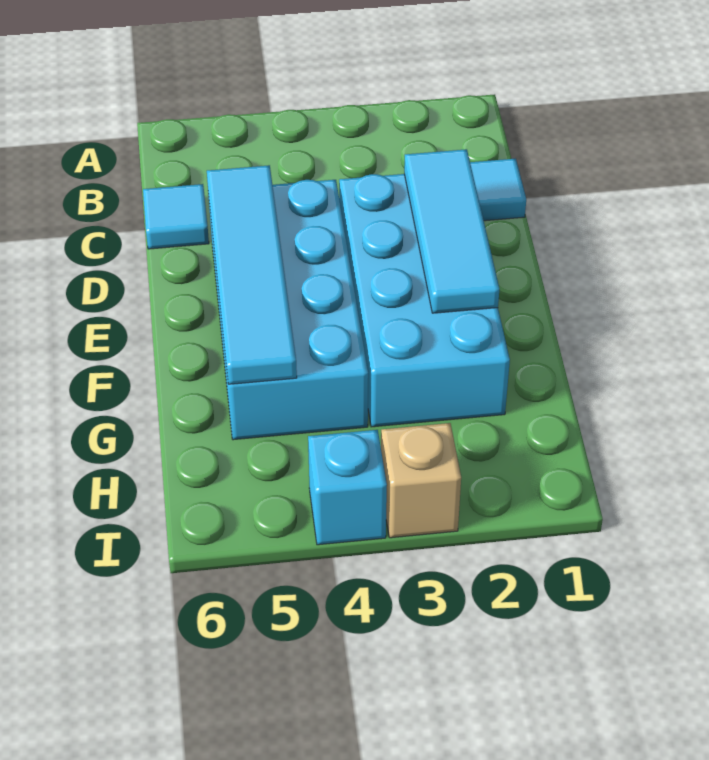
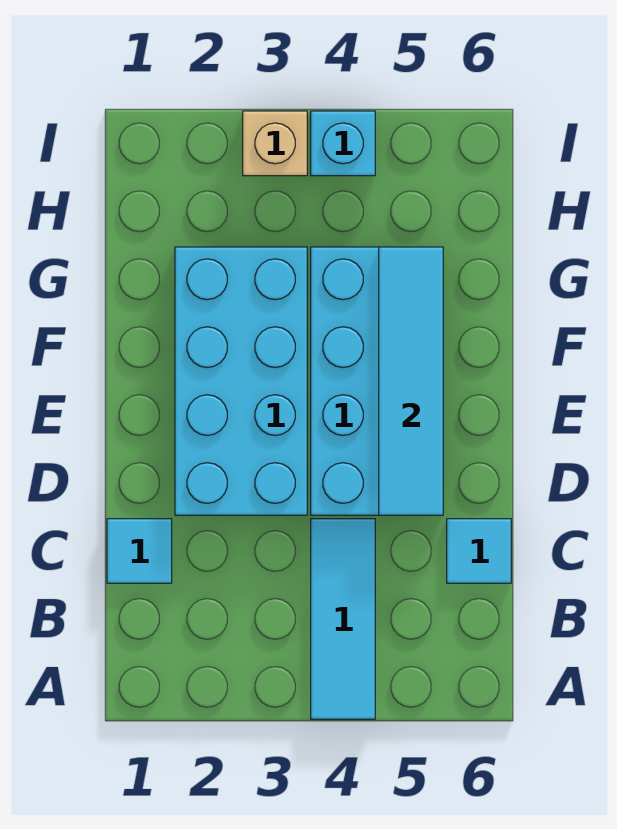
cyan 1x3 tile [404,149,499,313] -> cyan 1x3 tile moved to [311,519,375,719]

